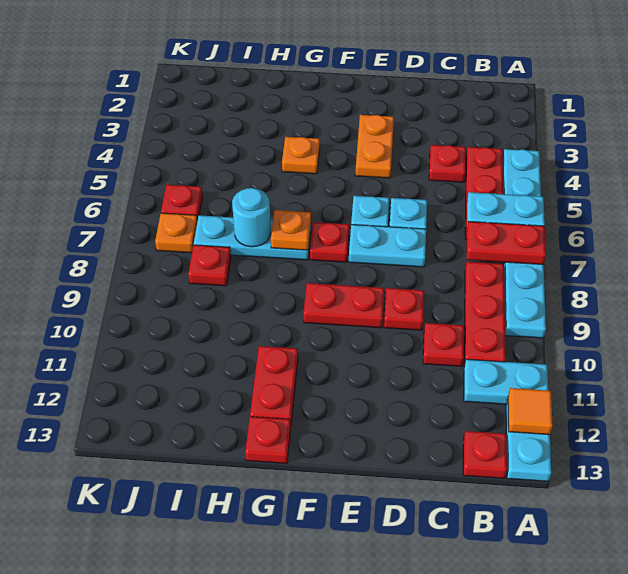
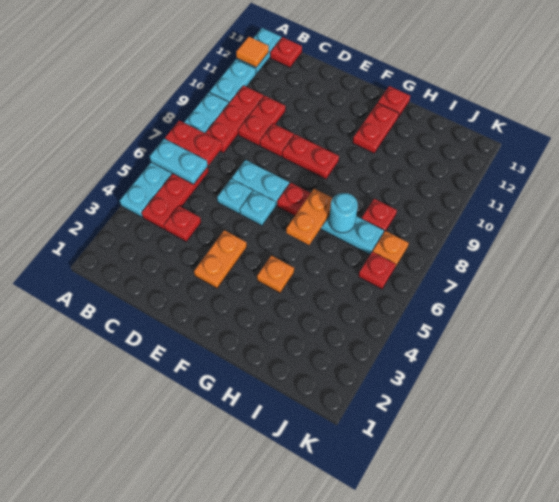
cyan 1x2 plate [464,359,548,404] -> cyan 1x2 plate turned to [210,59,256,103]
red 1x1 plate [423,323,464,366] -> red 1x2 plate [238,96,285,146]
orange 1x1 plate [271,210,311,250] -> orange 1x2 plate [286,189,332,245]

